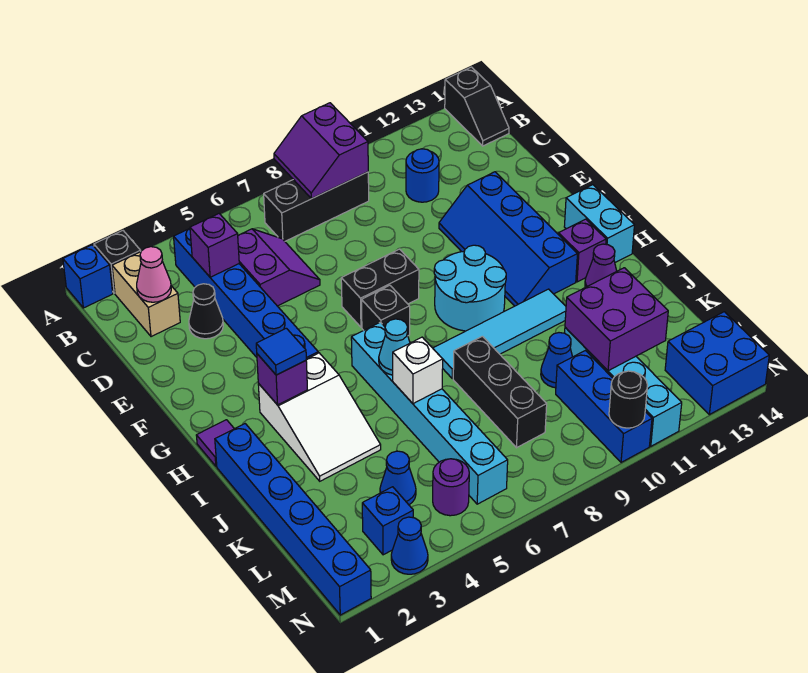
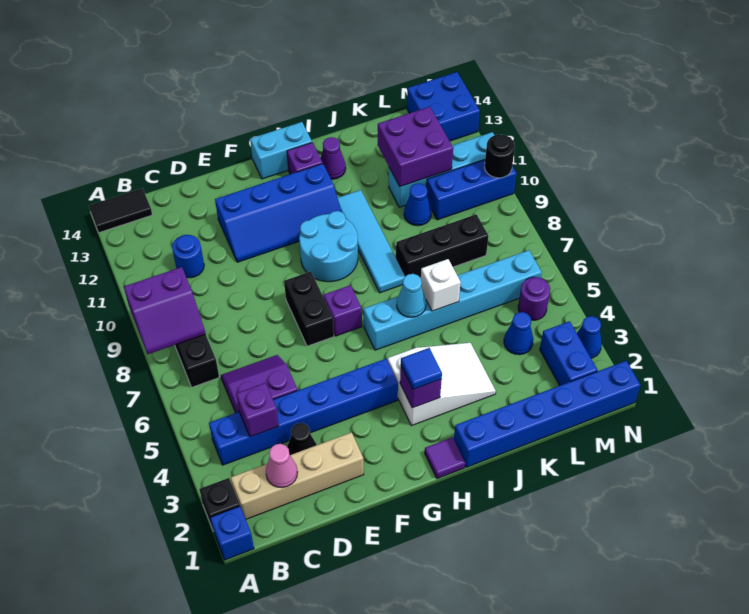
black 1x2 slope [445,67,509,146] -> black 1x2 tile [89,188,152,233]
tan 1x2 brick [112,252,180,337] -> tan 1x4 brick [231,432,364,519]
black 1x1 brick [362,285,410,336] -> purple 1x1 brick [323,285,362,336]
blue 1x1 brick [362,487,413,555] -> blue 1x2 brick [540,321,597,386]

